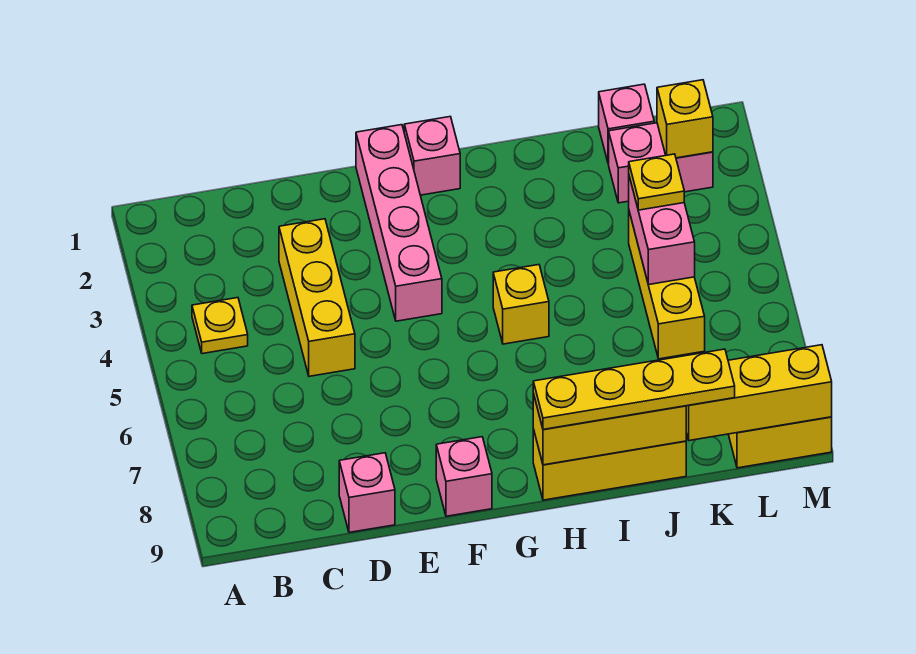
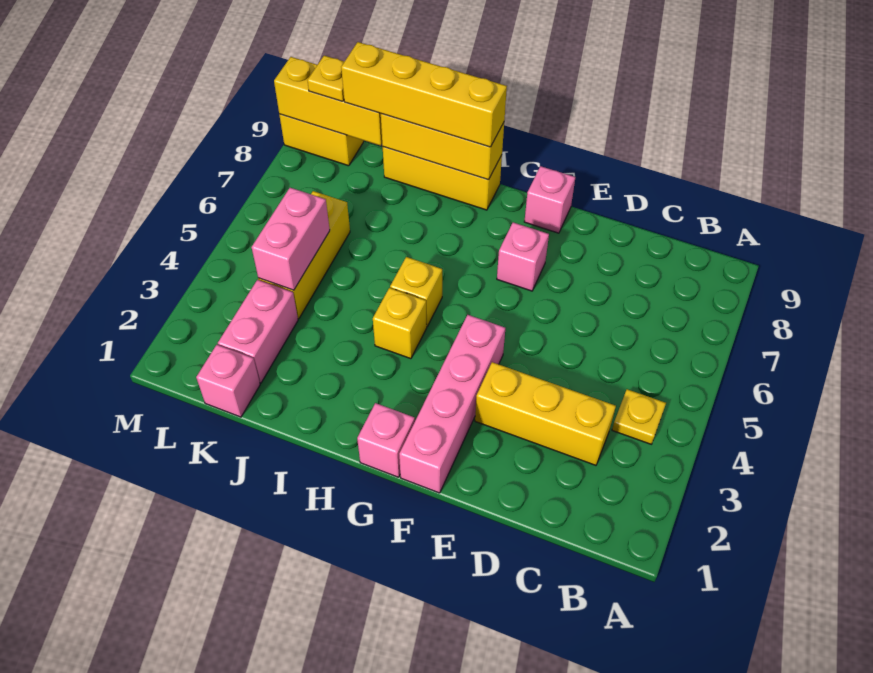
yellow 1x3 brick [279,219,355,376] -> yellow 1x3 brick turned to [475,362,616,465]
pink 1x1 brick [339,453,395,532] -> pink 1x1 brick moved to [497,222,549,291]
yellow 1x4 plate [533,349,735,430] -> yellow 1x4 brick [341,42,507,147]
pink 1x2 brick [609,123,713,203] -> pink 1x2 brick turned to [218,280,298,383]
yellow 1x1 plate [629,154,684,210] -> yellow 1x1 plate moved to [307,56,344,101]
yellow 1x1 brick [657,80,713,158] -> yellow 1x1 brick moved to [373,288,427,359]

